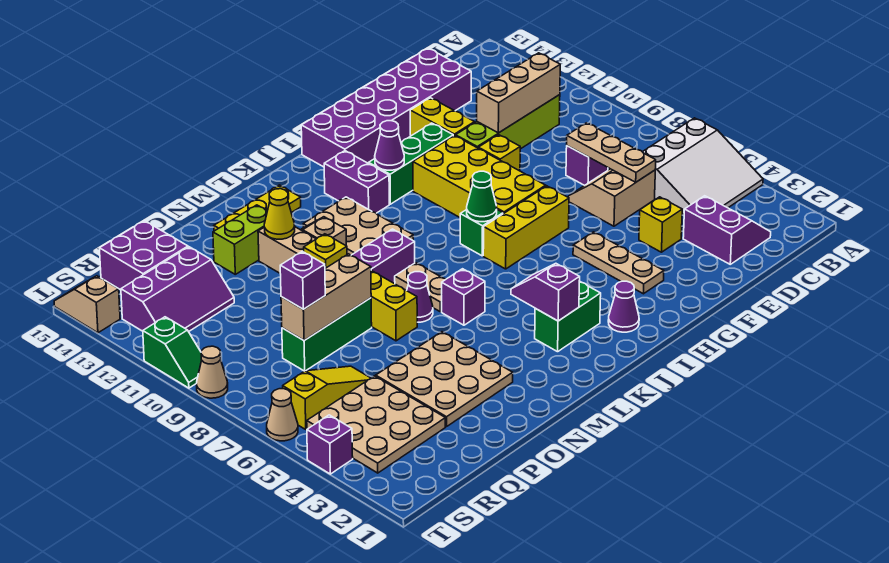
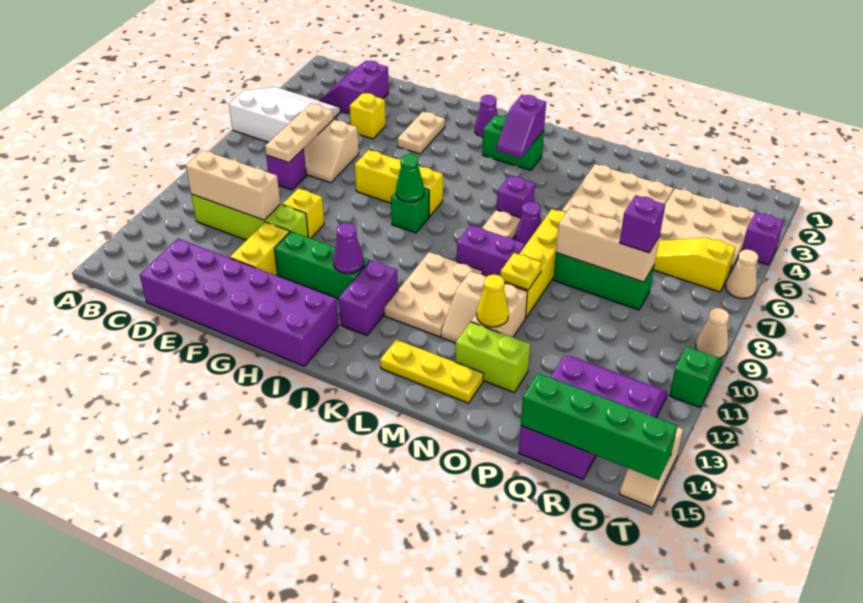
tan 1x3 plate [573,232,664,294] -> tan 1x2 plate [397,112,445,154]
yellow 2x4 brick [413,135,546,217] -> none
none -> green 1x4 brick [521,373,678,480]

